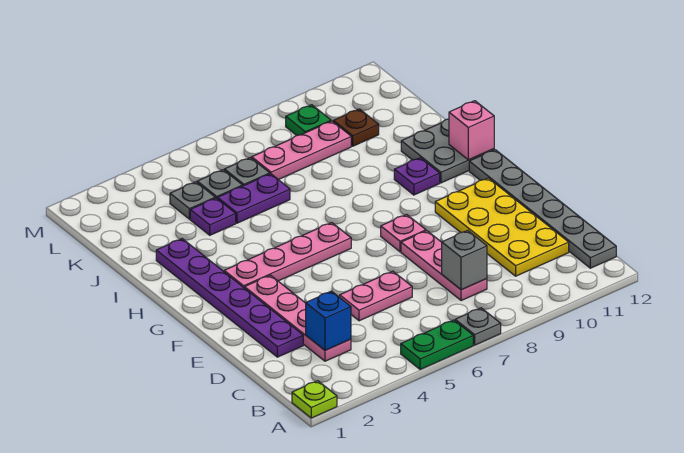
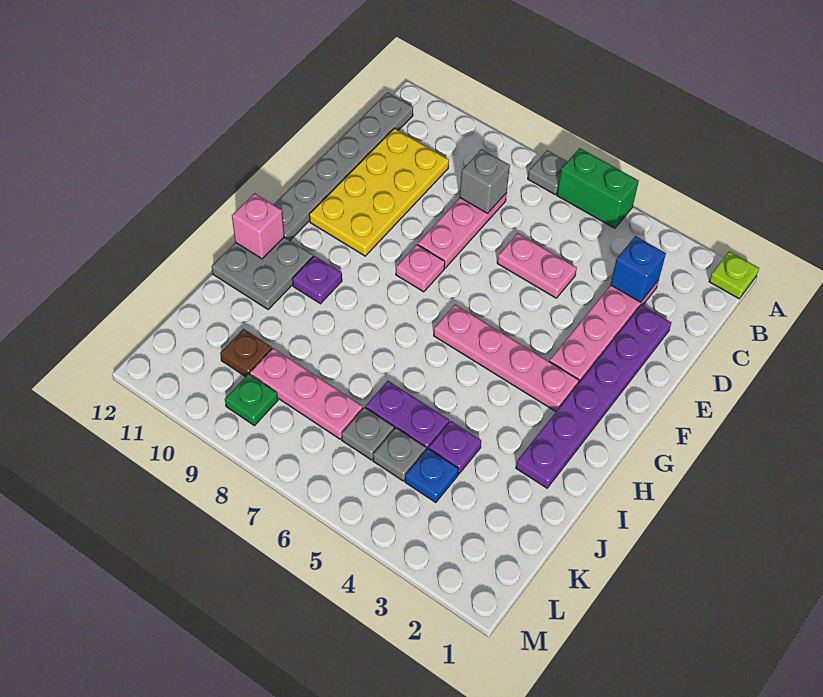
green 1x2 plate [401,320,473,370] -> green 1x2 brick [557,148,639,228]
grey 1x1 plate [170,182,215,219] -> blue 1x1 plate [405,449,459,503]

